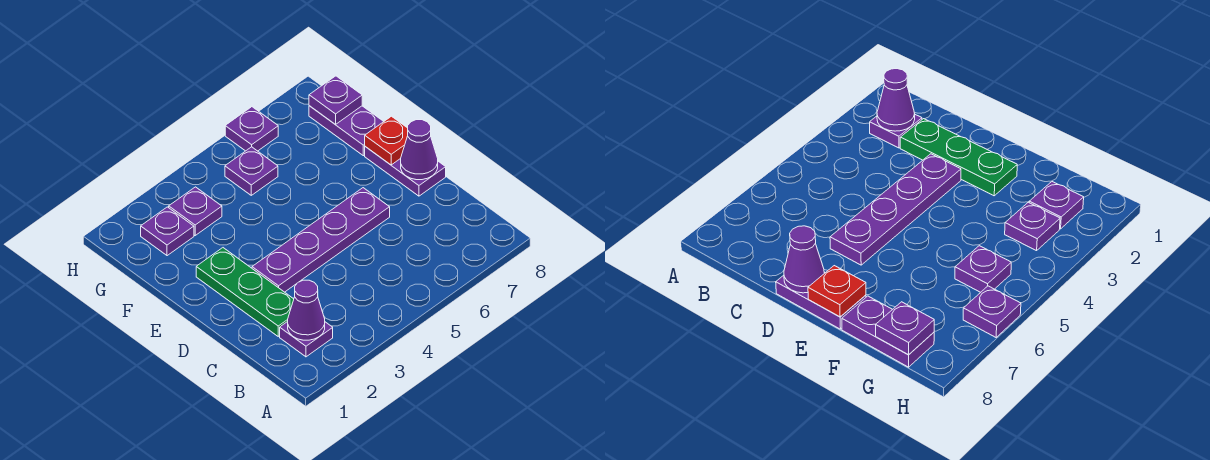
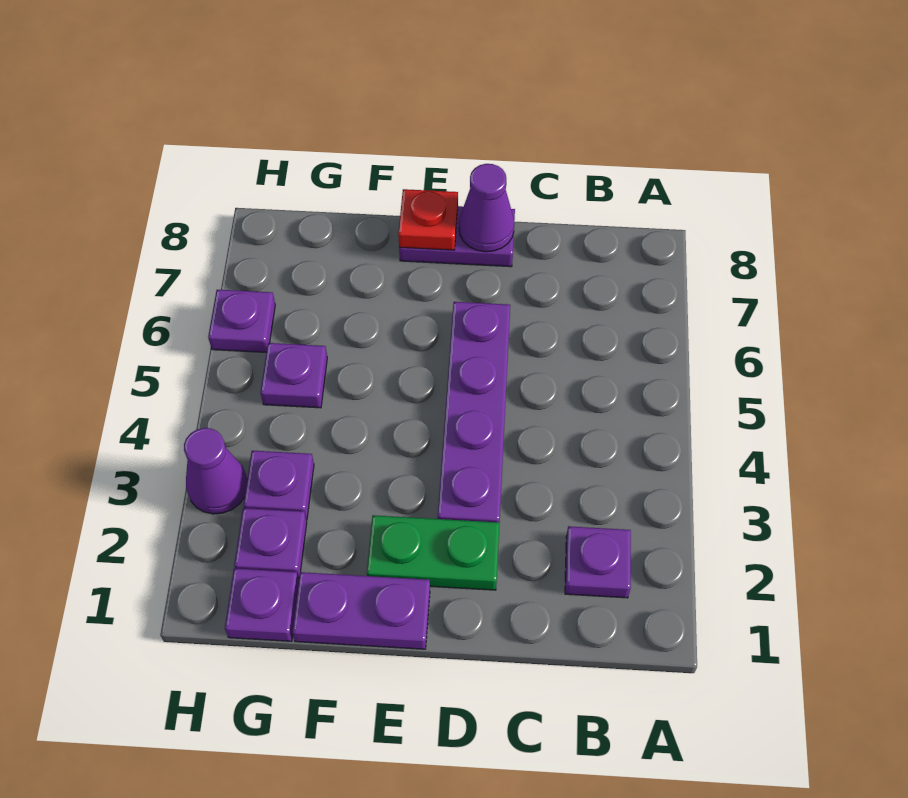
purple 1x1 cone [288,280,325,340] -> purple 1x1 cone moved to [184,428,247,514]
green 1x3 plate [196,248,294,336] -> green 1x2 plate [367,515,500,590]
purple 1x2 plate [309,106,384,156] -> purple 1x2 plate moved to [292,572,430,649]
purple 1x1 plate [309,76,362,125] -> purple 1x1 plate moved to [225,568,299,641]

